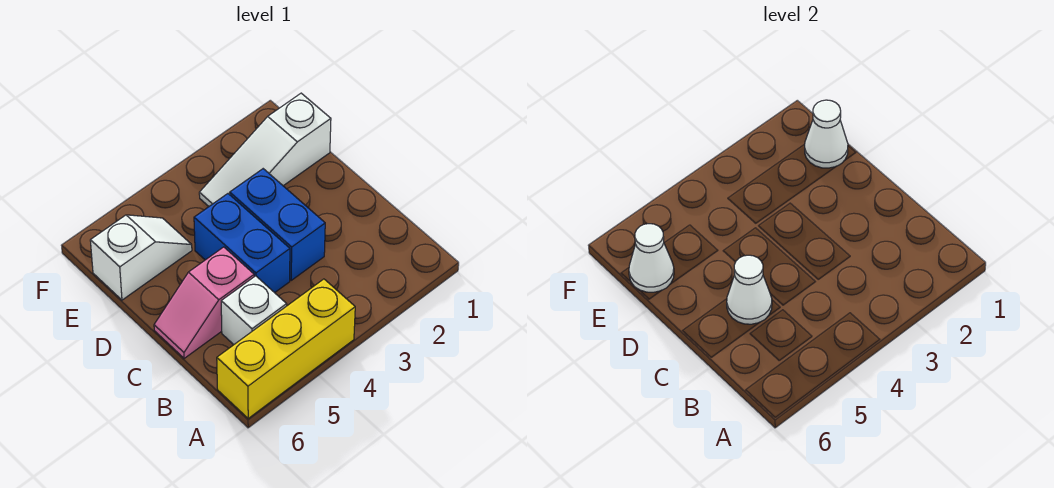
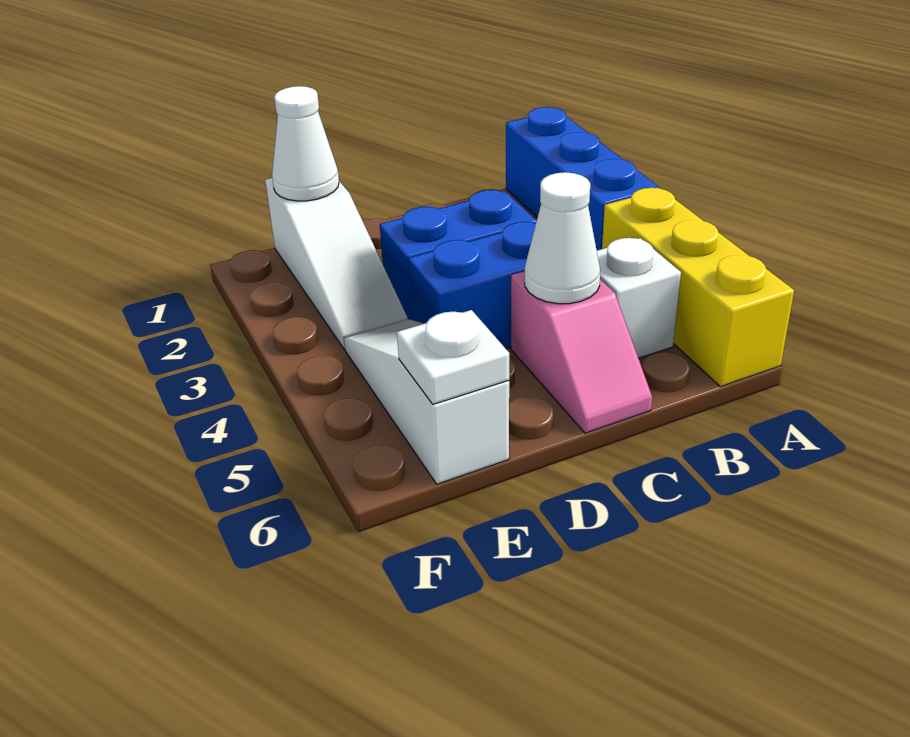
none -> blue 1x3 brick [506,107,660,250]
white 1x2 slope [90,215,192,300] -> white 1x3 slope [344,319,509,484]
white 1x1 cone [629,224,674,292] -> white 1x1 plate [397,310,509,404]

